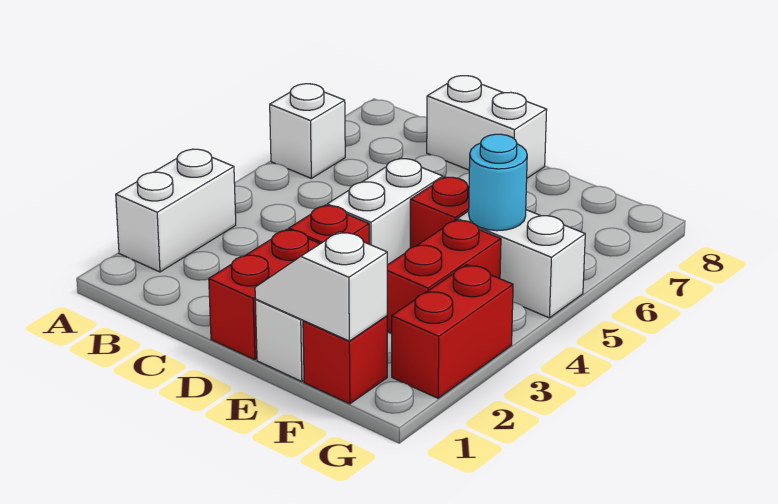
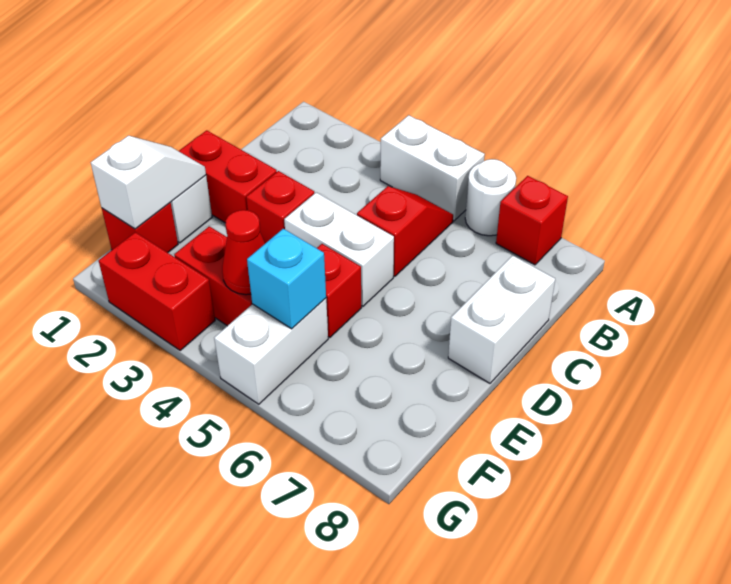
white 1x2 brick [116,149,236,272] -> white 1x2 brick moved to [380,115,485,221]
white 1x1 brick [270,84,345,178] -> white 1x1 round brick [465,159,516,236]
none -> red 1x1 brick [496,176,568,265]
none -> red 1x2 slope [357,186,453,276]
none -> red 1x1 cone [222,210,265,295]
cyan 1x1 round brick [469,134,527,231] -> cyan 1x1 brick [247,229,326,329]

